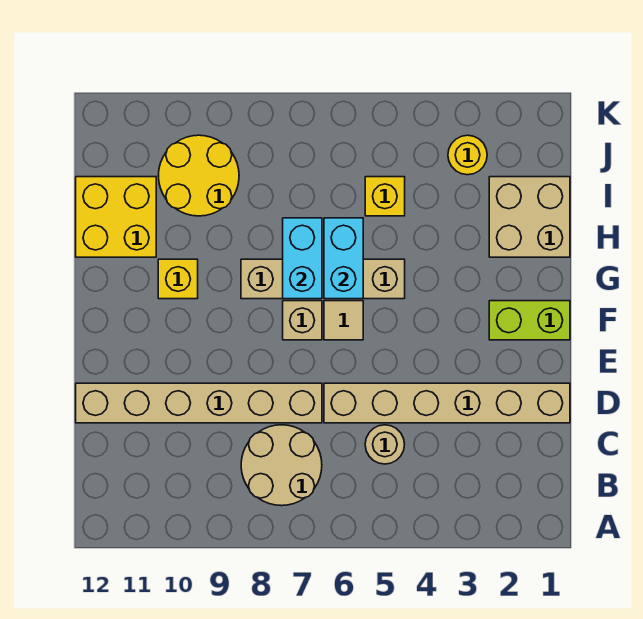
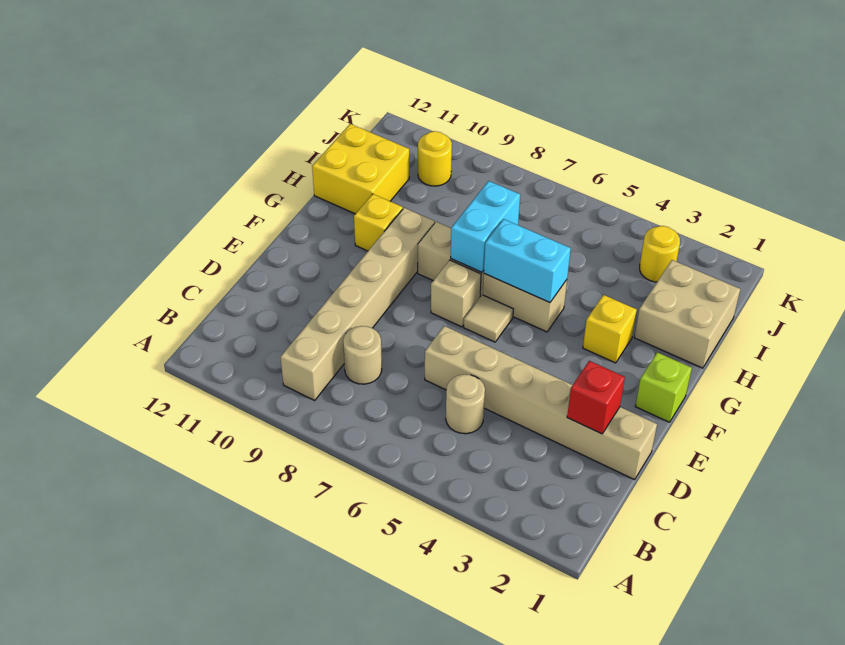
tan 2x2 round brick [241,425,322,506] -> tan 1x1 round brick [343,326,382,384]
none -> red 1x1 brick [567,361,625,434]
tan 1x6 brick [76,383,322,423] -> tan 1x6 brick turned to [281,208,435,400]
lime 1x2 brick [489,301,570,340] -> lime 1x1 brick [635,352,692,422]
cyan 1x2 brick [324,218,363,299] -> cyan 1x2 brick turned to [484,219,571,303]
yellow 1x1 brick [365,177,405,216] -> yellow 1x1 brick moved to [583,295,637,363]
yellow 2x2 round brick [158,135,239,216] -> yellow 1x1 round brick [418,131,452,186]

